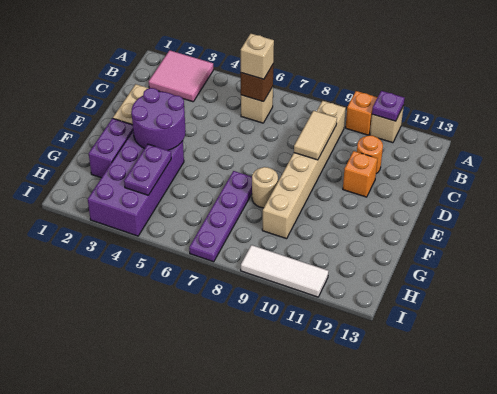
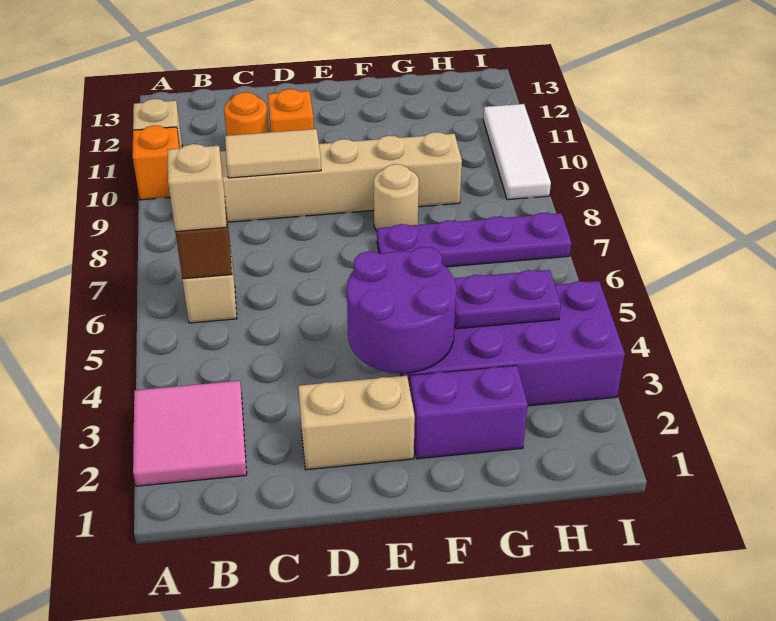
purple 1x1 plate [372,91,405,121] -> none

